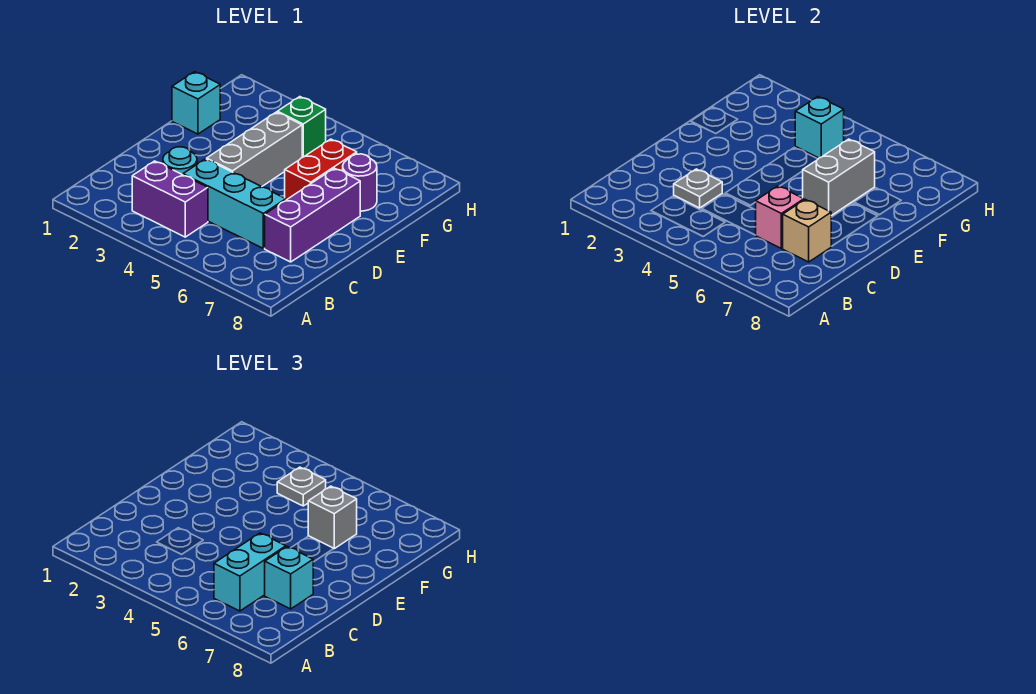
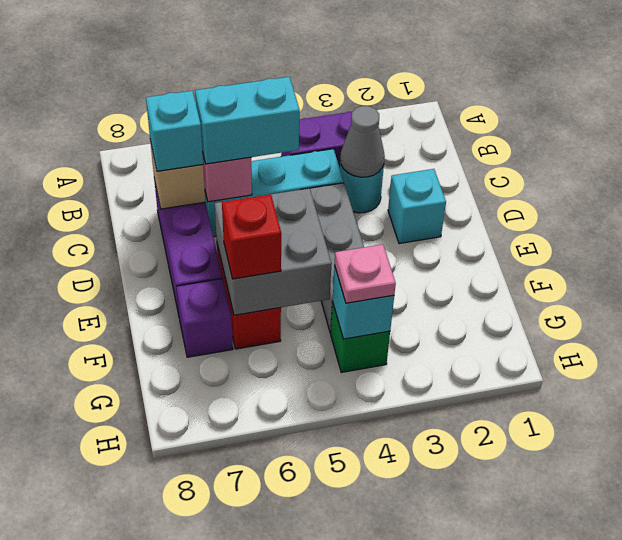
cyan 1x2 brick [214,533,286,611] -> cyan 1x2 brick turned to [195,77,300,164]
grey 1x1 plate [674,169,722,208] -> grey 1x1 cone [340,106,385,177]
grey 1x2 brick [803,139,875,216] -> grey 2x2 brick [215,188,332,315]
cyan 1x1 brick [172,72,220,134] -> cyan 1x1 brick moved to [388,169,446,244]
grey 1x1 brick [308,486,357,549] -> red 1x1 brick [222,194,281,279]
purple 1x1 round brick [343,154,377,211] -> purple 1x1 brick [176,279,233,357]
grey 1x1 plate [277,467,326,506] -> pink 1x1 plate [335,244,396,303]

